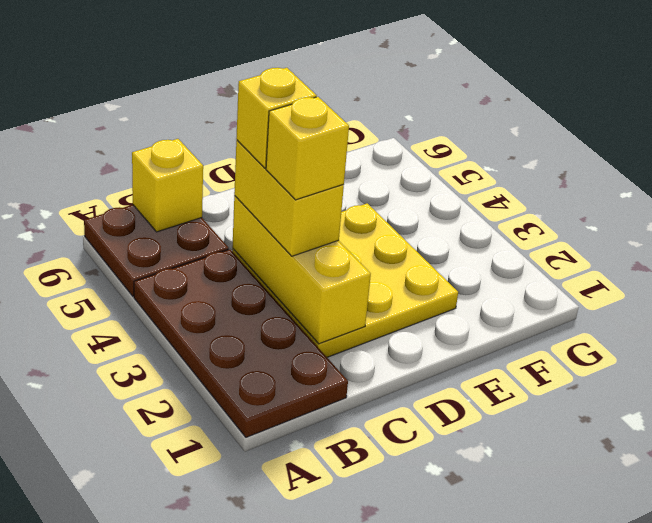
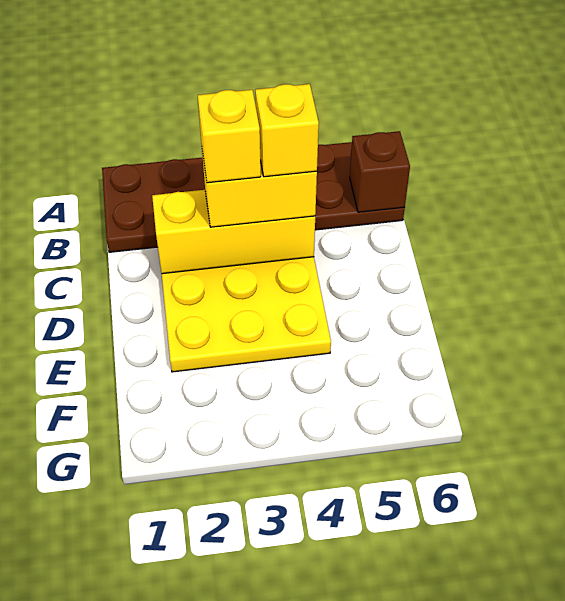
yellow 1x1 brick [132,139,203,232] -> brown 1x1 brick [350,131,410,212]

